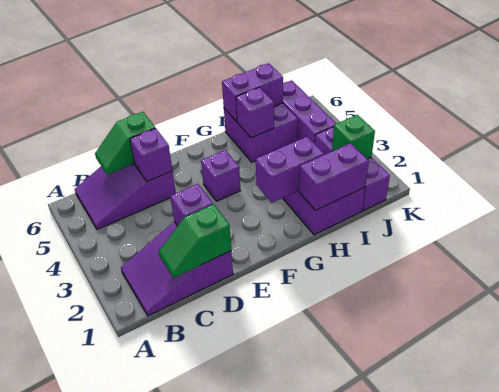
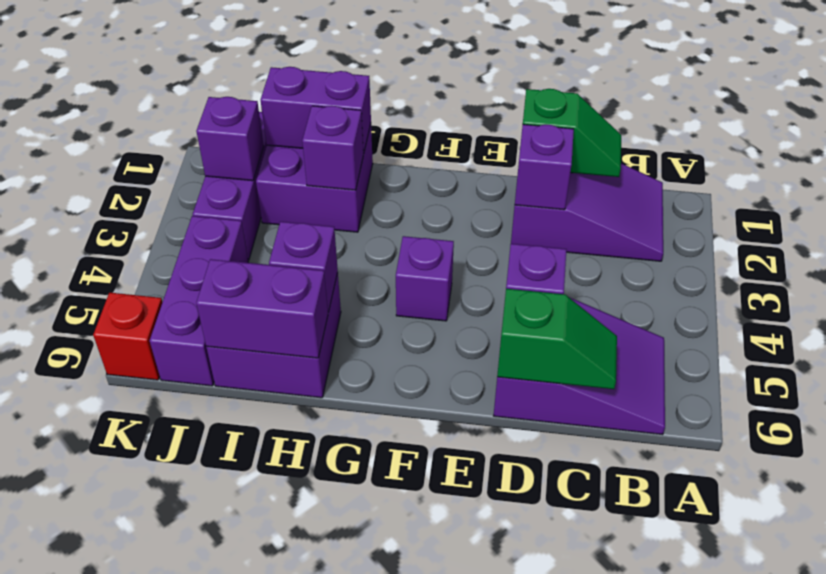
purple 1x2 brick [256,137,324,203] -> purple 1x1 brick [302,106,363,190]
green 1x1 brick [332,115,375,159] -> purple 1x1 brick [196,97,264,181]
none -> red 1x1 brick [93,293,162,380]

